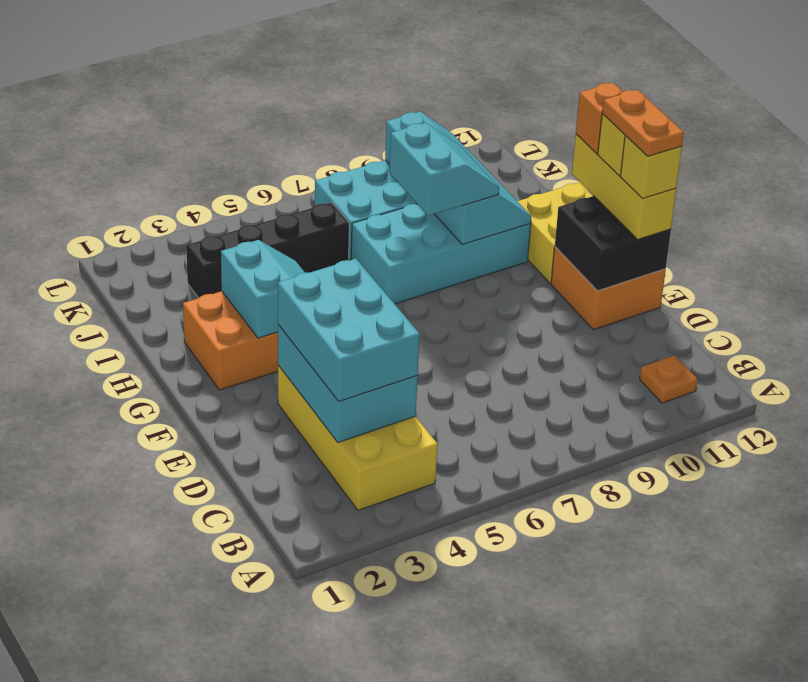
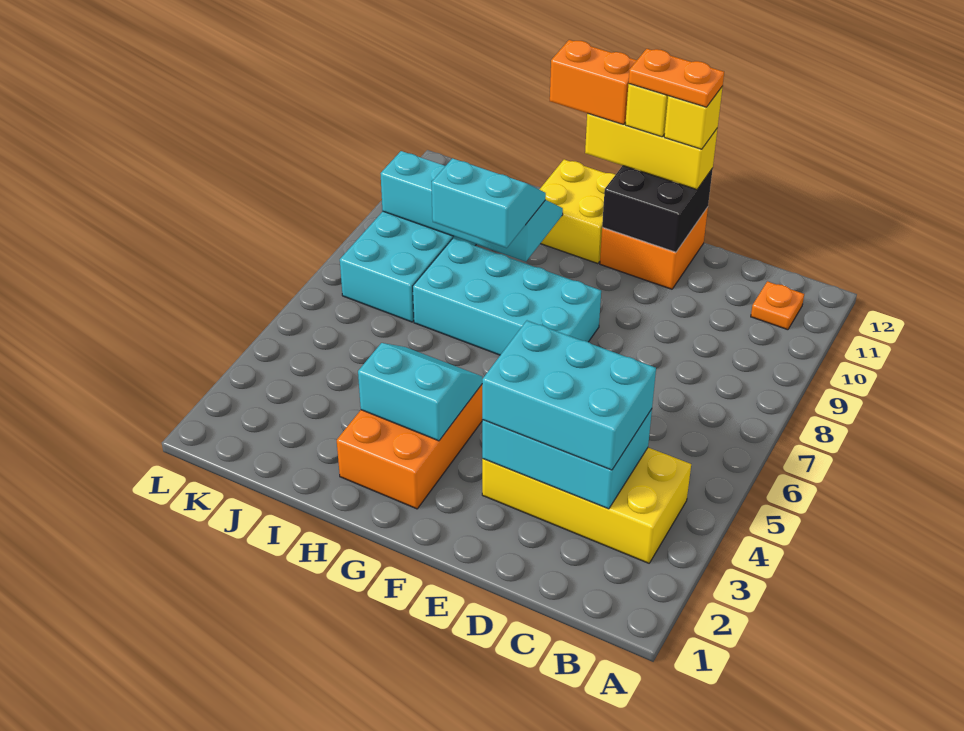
orange 1x1 brick [576,83,623,154] -> orange 1x2 brick [550,40,637,125]
cyan 2x4 brick [351,204,531,304] -> cyan 2x4 brick turned to [413,238,601,355]
black 1x4 brick [186,202,349,298] -> none

